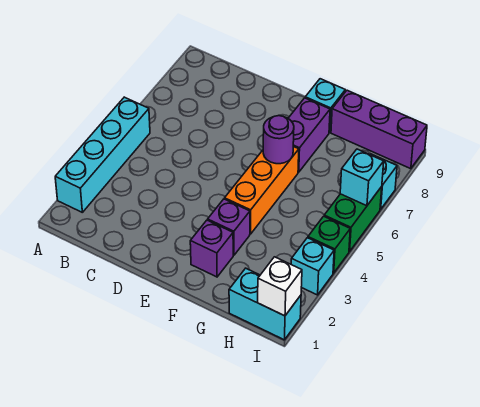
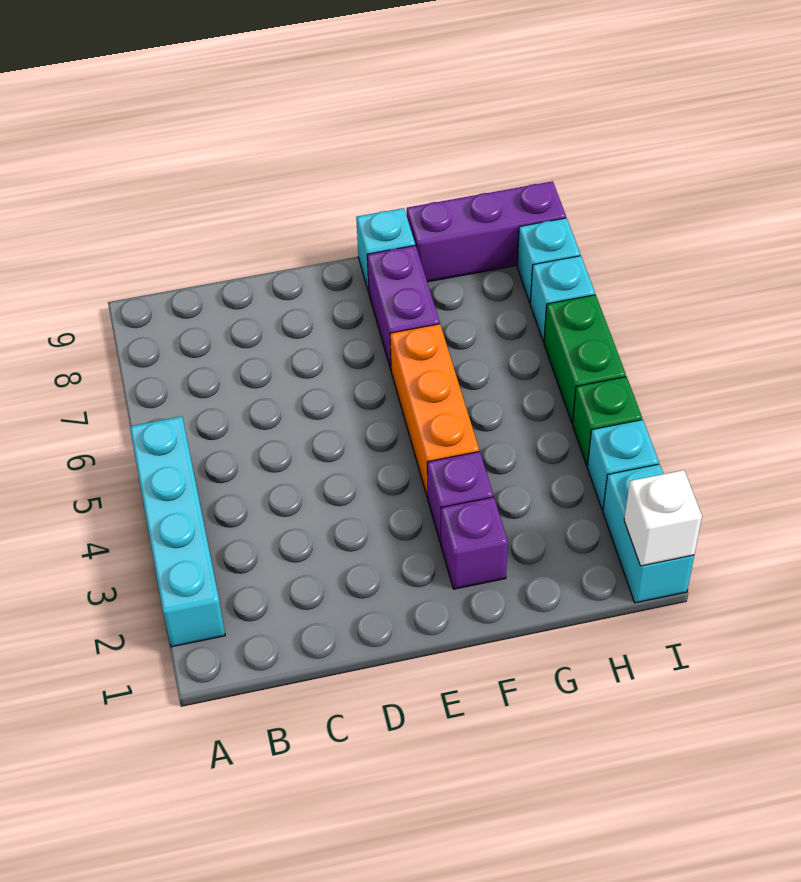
purple 1x1 round brick [263,116,294,164] -> none
cyan 1x2 brick [229,268,301,340] -> cyan 1x2 brick turned to [603,464,694,603]
cyan 1x1 brick [340,149,384,206] -> cyan 1x1 brick moved to [517,218,580,302]

